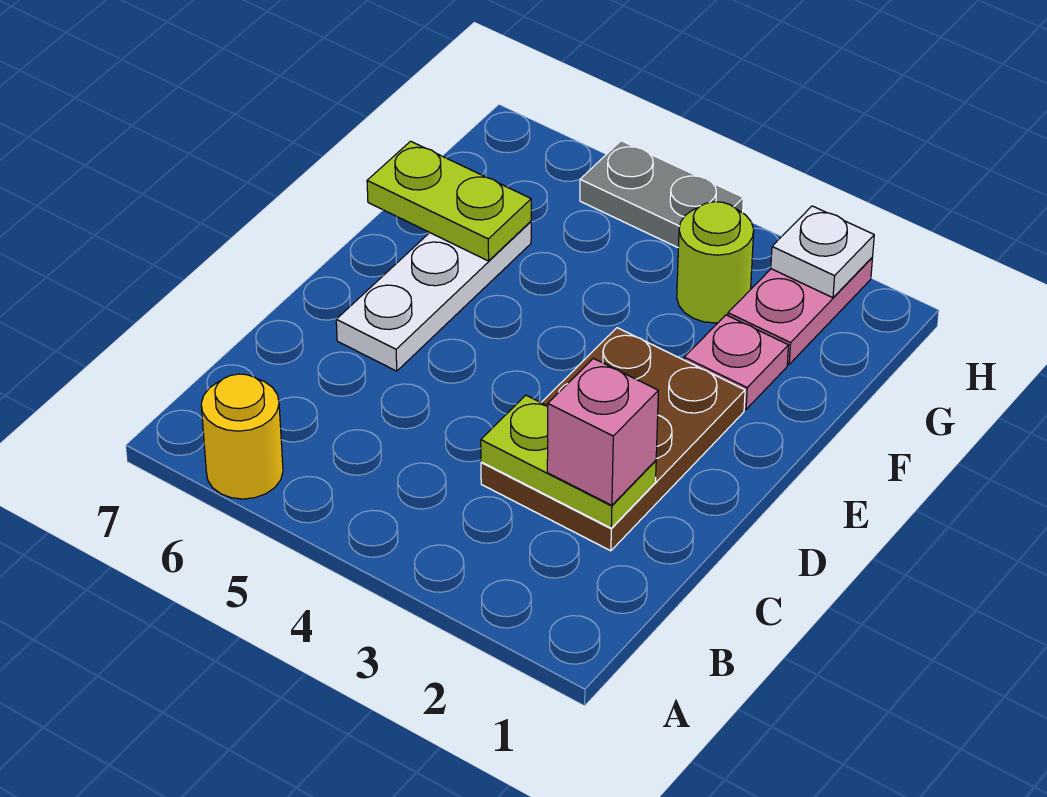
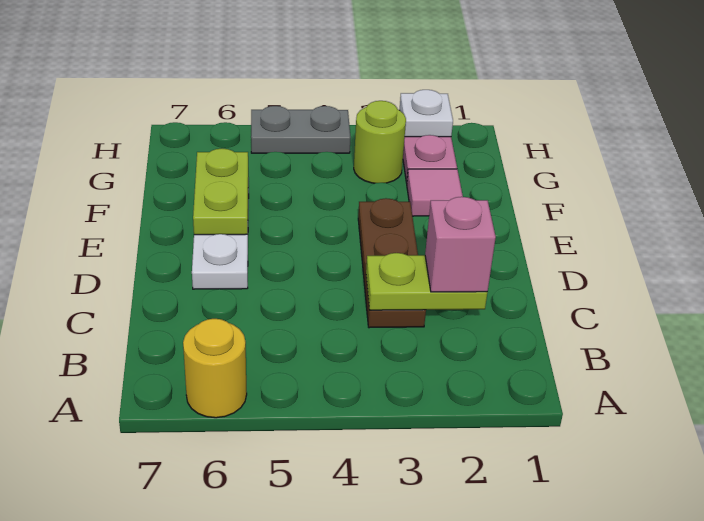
brown 2x3 plate [481,328,745,551] -> brown 1x3 plate [358,198,426,328]
pink 1x1 plate [684,315,789,409] -> pink 1x1 tile [407,169,463,216]
lime 1x2 plate [367,141,531,261] -> lime 1x2 plate turned to [193,149,248,235]

